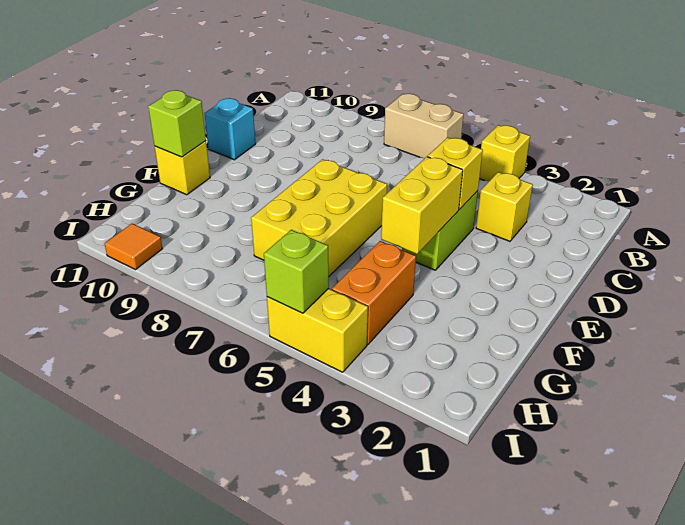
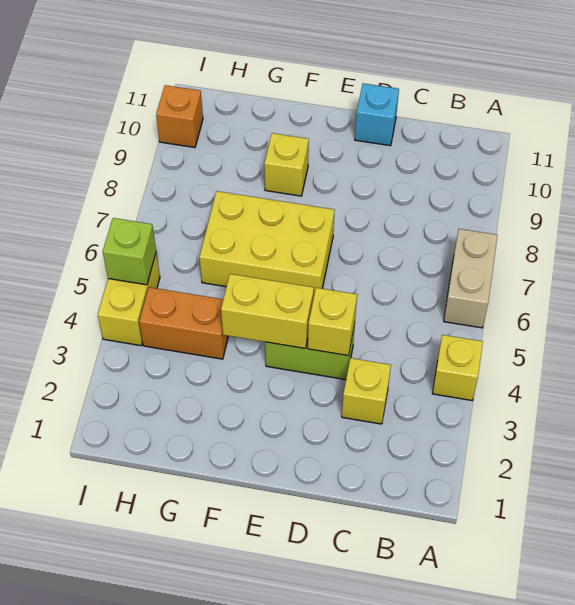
yellow 1x1 brick [155,141,210,195] -> yellow 1x1 brick moved to [264,133,309,196]
lime 1x1 brick [148,90,206,157] -> none
orange 1x1 tile [105,224,162,270] -> orange 1x1 brick [156,85,203,148]

